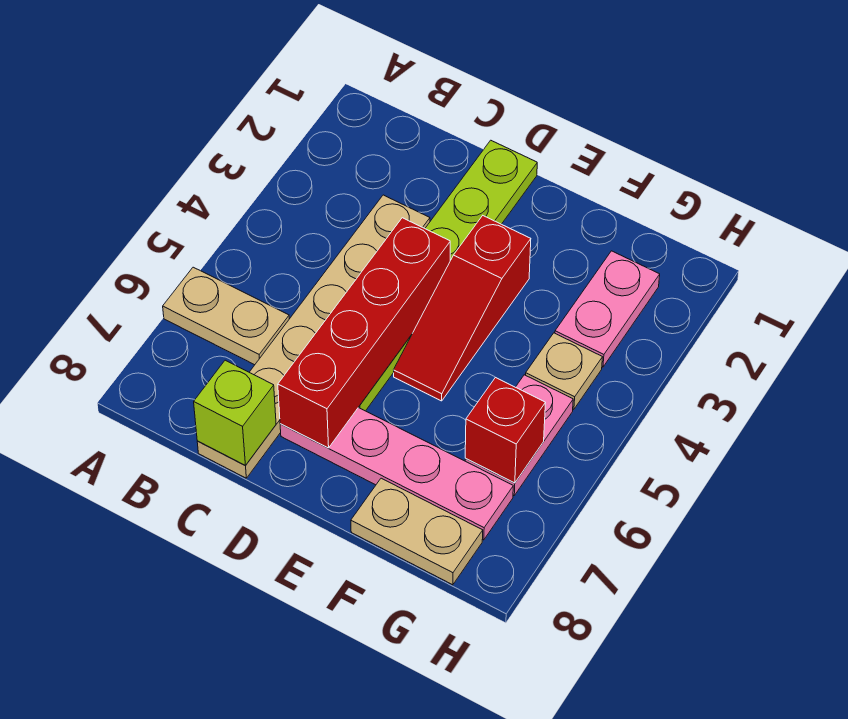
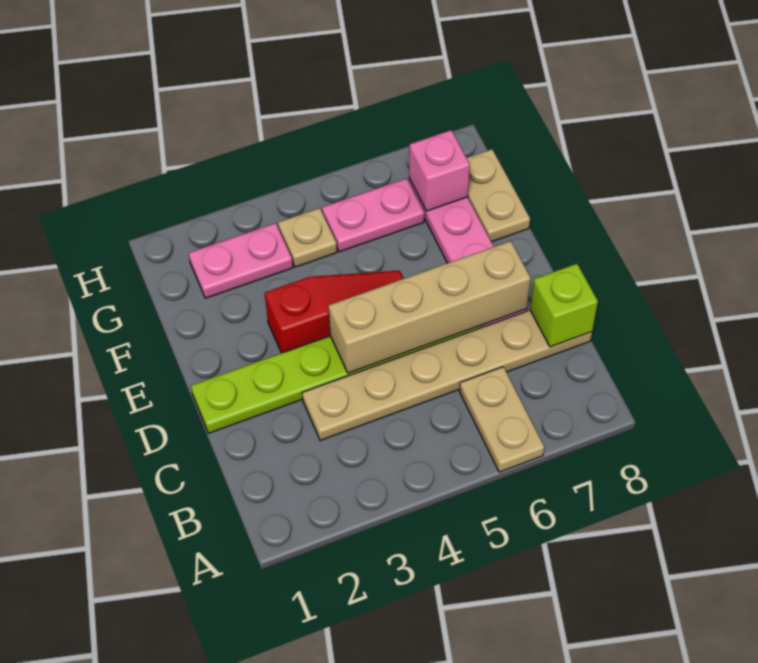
red 1x4 brick [278,218,450,448] -> tan 1x4 brick [329,241,531,373]
red 1x1 brick [465,377,545,483] -> none
none -> pink 1x1 brick [409,130,470,211]

